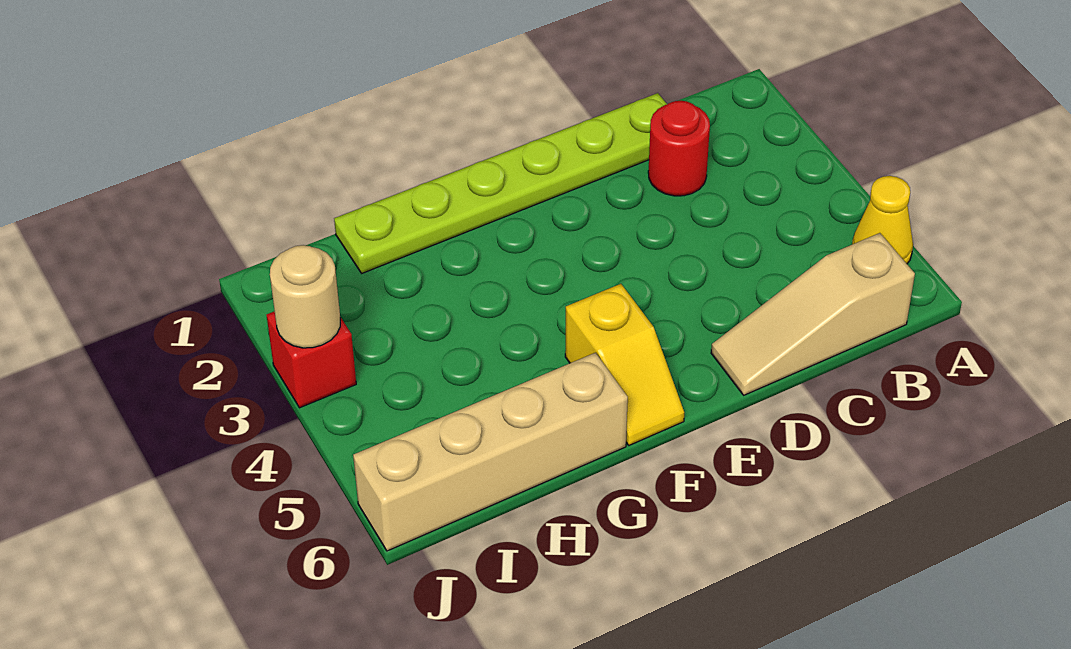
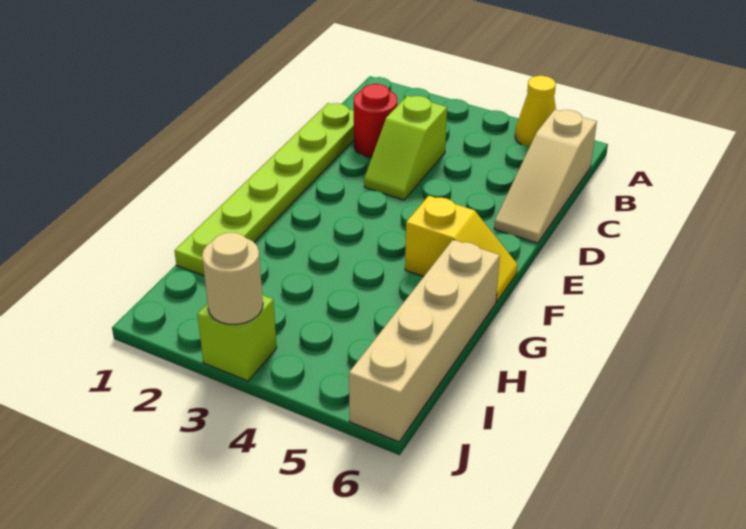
none -> lime 1x2 slope [364,96,447,200]
red 1x1 brick [267,311,356,408] -> lime 1x1 brick [197,295,277,381]

